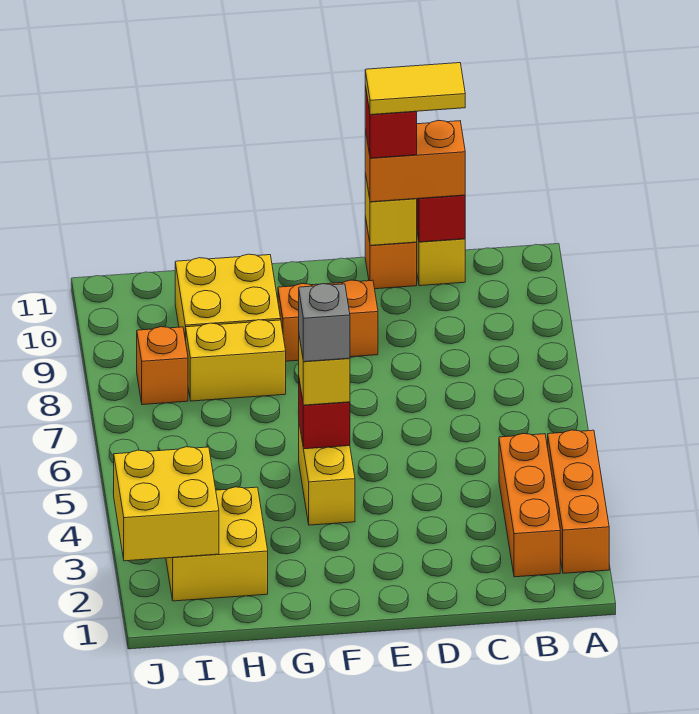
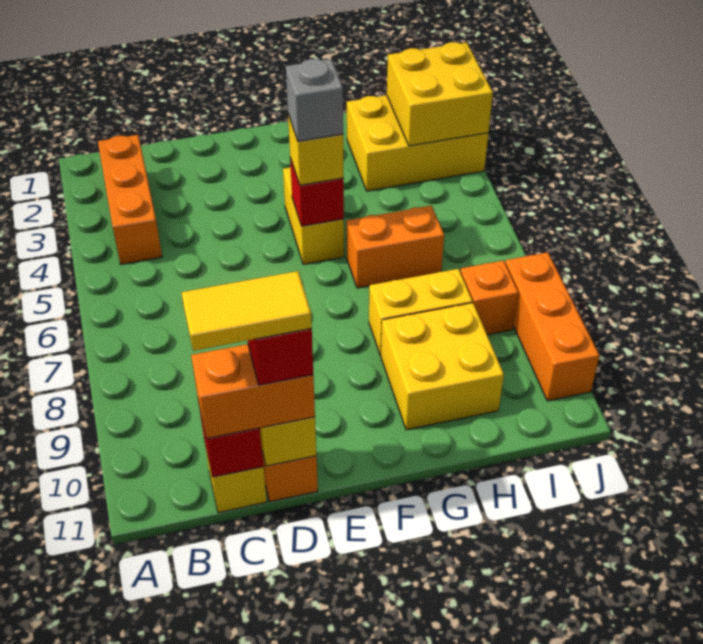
orange 1x3 brick [548,430,609,573] -> orange 1x3 brick moved to [505,252,599,401]
orange 1x2 brick [278,280,378,361] -> orange 1x2 brick moved to [346,206,444,288]
yellow 2x2 brick [166,487,268,601] -> yellow 2x3 brick [347,95,488,191]

